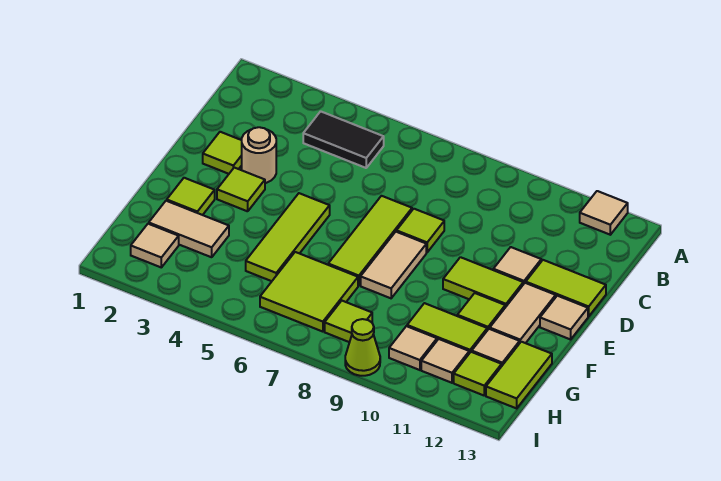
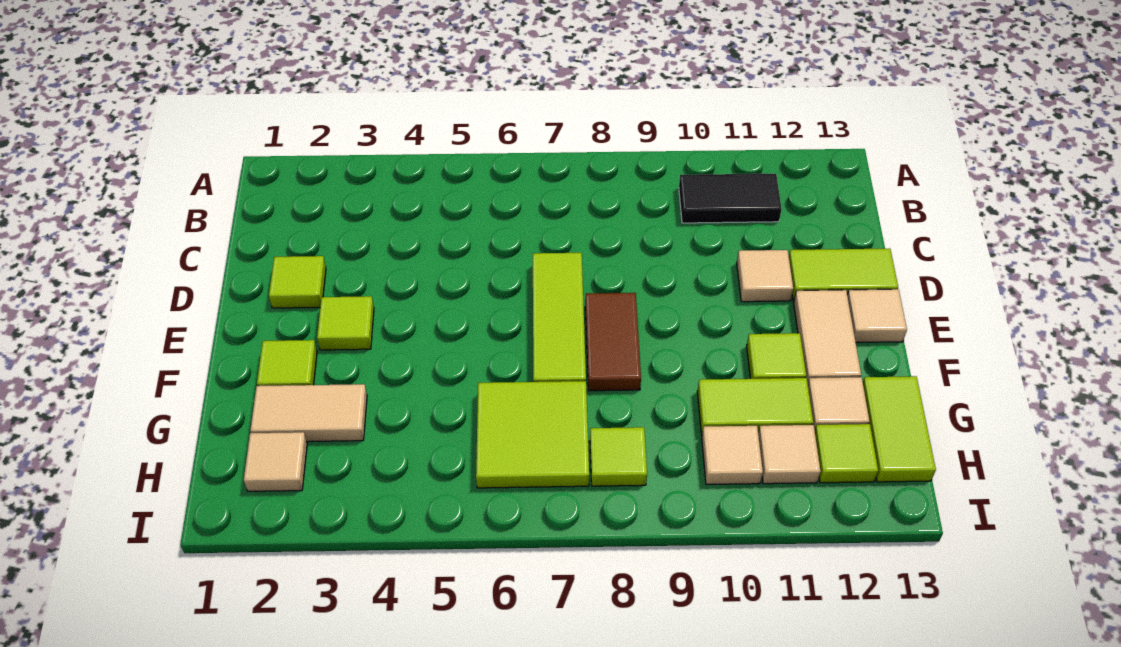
tan 1x1 tile [580,191,628,235] -> none
black 1x2 tile [303,111,384,168] -> black 1x2 tile moved to [679,174,782,223]
tan 1x1 round brick [242,127,276,183] -> none
lime 1x1 tile [397,209,444,252] -> none
lime 1x3 tile [246,193,330,281] -> none
tan 1x2 tile [361,232,426,298] -> brown 1x2 tile [585,293,641,391]
lime 1x2 tile [443,257,523,307] -> none
lime 1x1 cone [345,319,380,376] -> none

